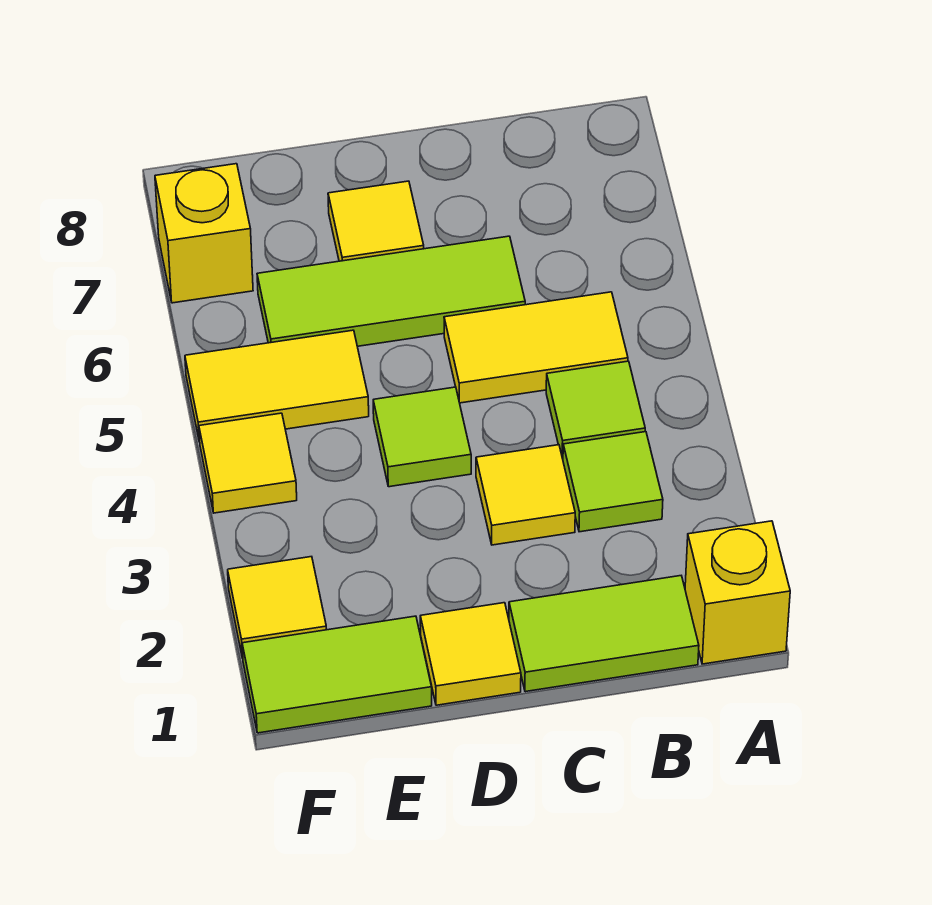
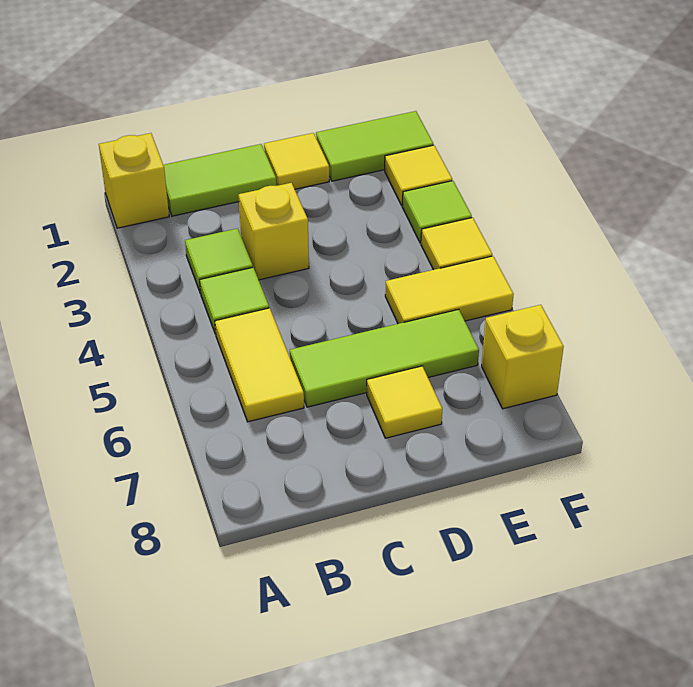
yellow 1x2 tile [444,292,628,403] -> yellow 1x2 tile turned to [215,308,304,422]
yellow 1x1 tile [476,445,575,545] -> yellow 1x1 brick [239,183,309,280]
lime 1x1 tile [373,387,471,487] -> lime 1x1 tile moved to [402,181,472,243]

